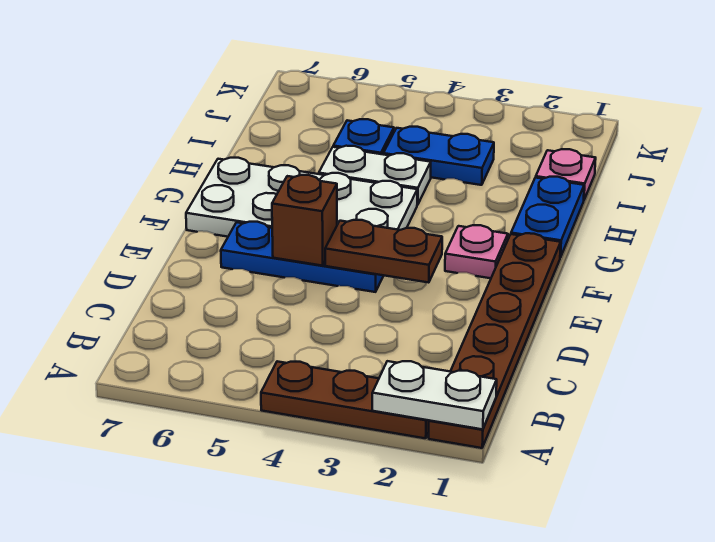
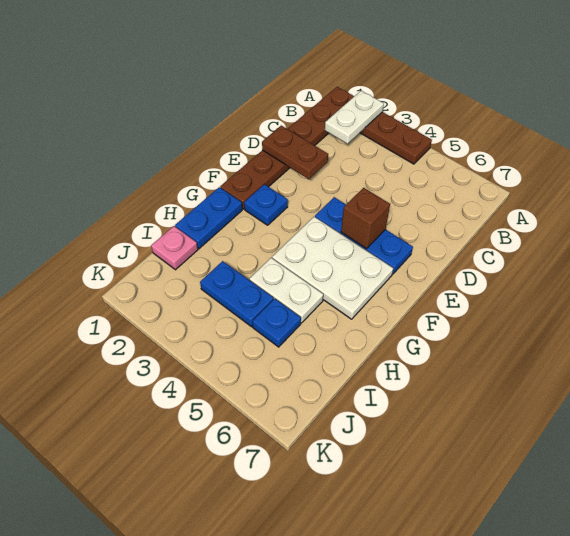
white 1x2 plate [372,361,497,429] -> white 1x2 plate turned to [325,91,384,144]
brown 1x2 plate [325,220,442,283] -> brown 1x2 plate moved to [262,126,328,179]
pink 1x1 plate [445,225,508,278] -> blue 1x1 plate [244,184,288,225]
white 2x4 plate [186,158,417,237] -> white 2x3 plate [272,217,393,319]

